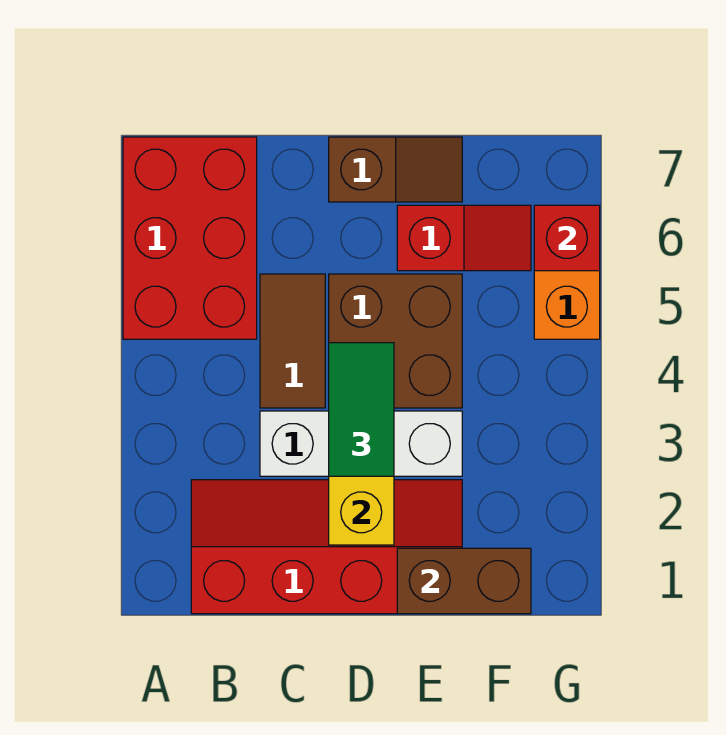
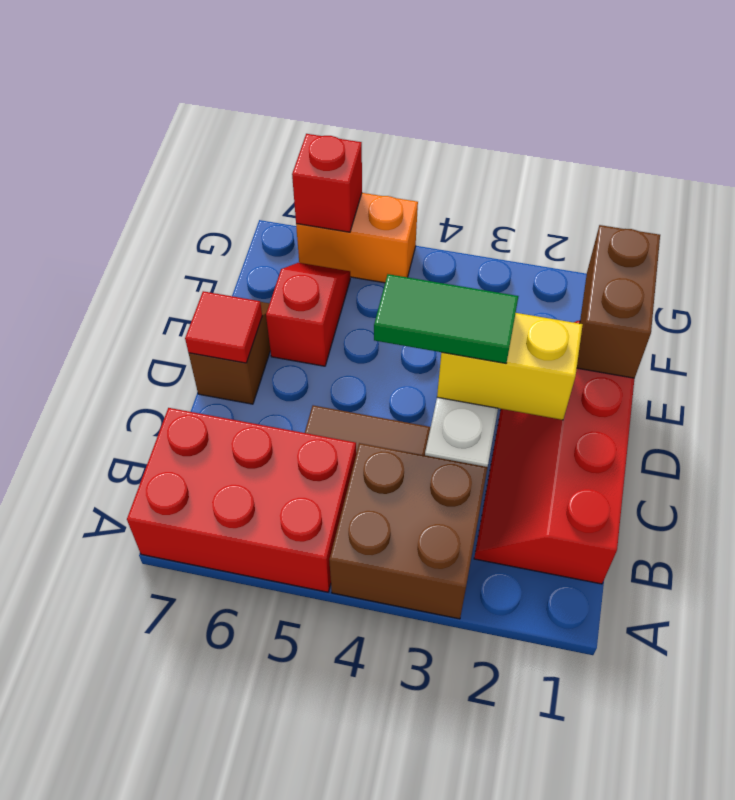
brown 2x2 brick [329,274,462,408] -> brown 2x2 brick moved to [329,443,488,619]
none -> red 1x1 tile [185,291,262,363]

